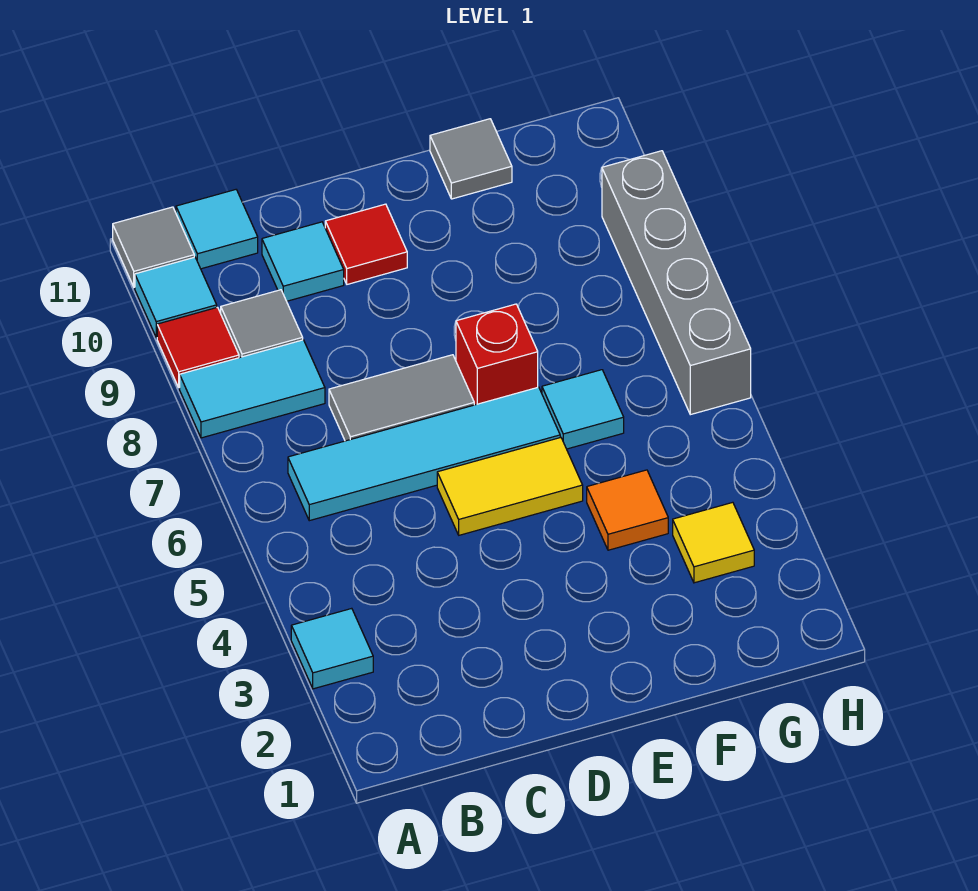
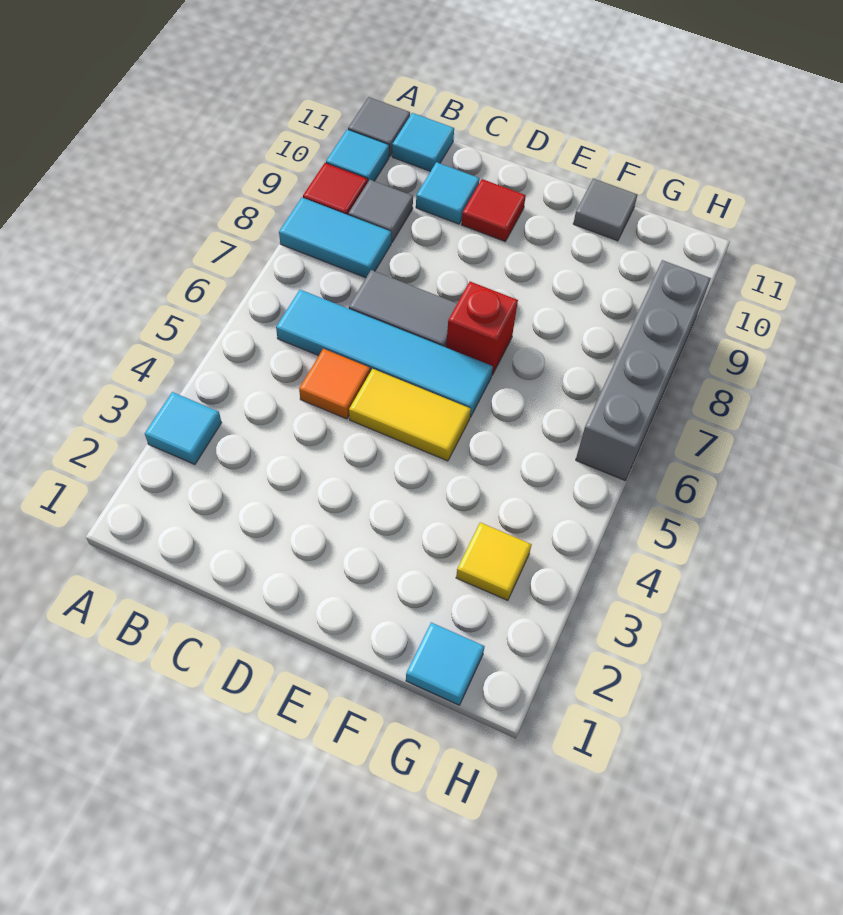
orange 1x1 tile [587,470,668,550] -> orange 1x1 tile moved to [299,349,370,419]
cyan 1x1 tile [542,370,624,449] -> cyan 1x1 tile moved to [406,623,485,705]

